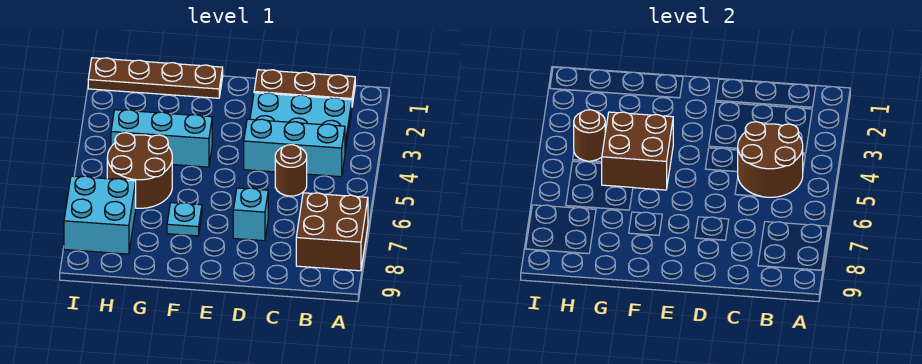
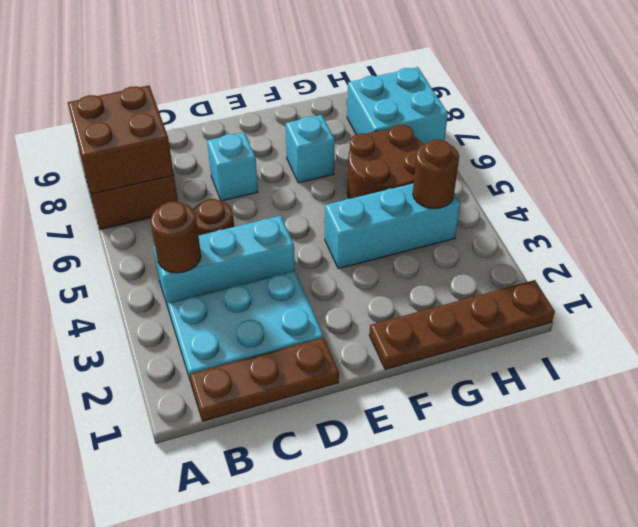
brown 2x2 round brick [737,122,803,197] -> brown 1x1 round brick [150,201,201,273]
brown 2x2 brick [602,112,673,190] -> brown 2x2 brick moved to [68,85,174,194]
cyan 1x1 plate [167,203,202,236] -> cyan 1x1 brick [286,115,335,183]

